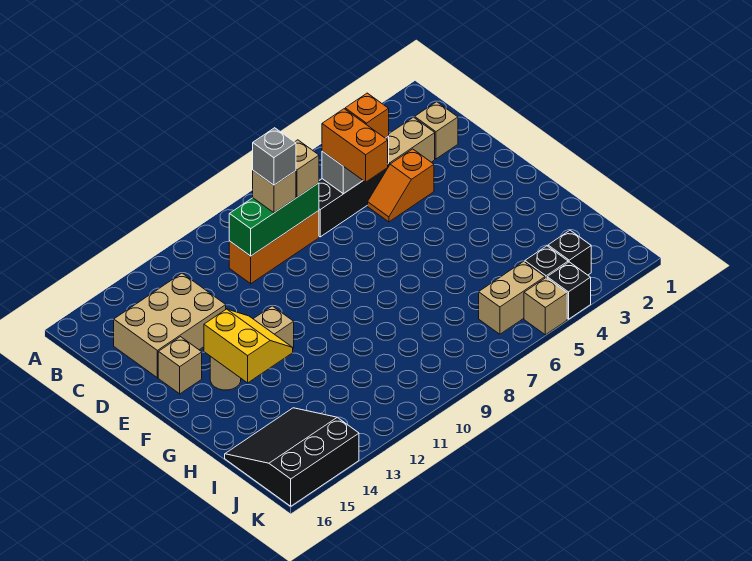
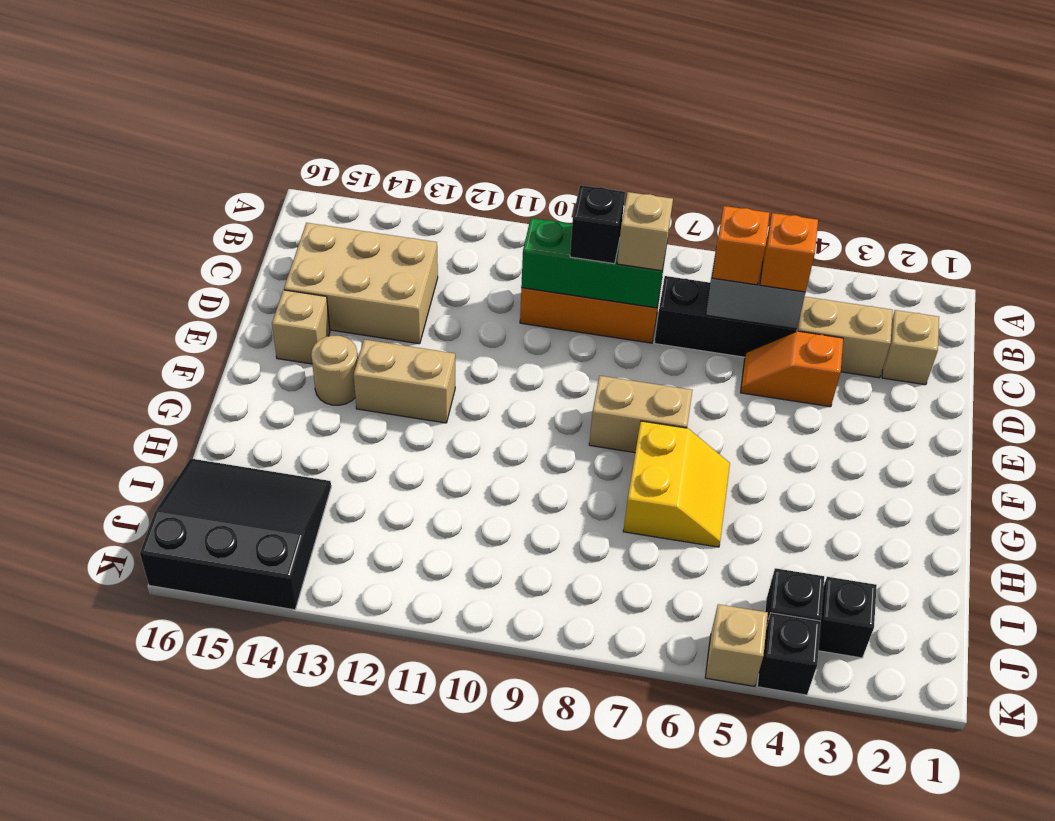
orange 1x2 brick [322,109,388,182] -> orange 1x1 brick [712,206,770,285]
tan 1x1 brick [253,171,296,213] -> black 1x1 brick [570,185,625,264]
grey 1x1 brick [253,128,296,185] -> none
yellow 2x2 slope [204,309,293,383] -> yellow 2x2 slope moved to [623,421,730,547]
tan 1x2 brick [479,261,545,334] -> tan 1x2 brick moved to [589,376,692,453]

